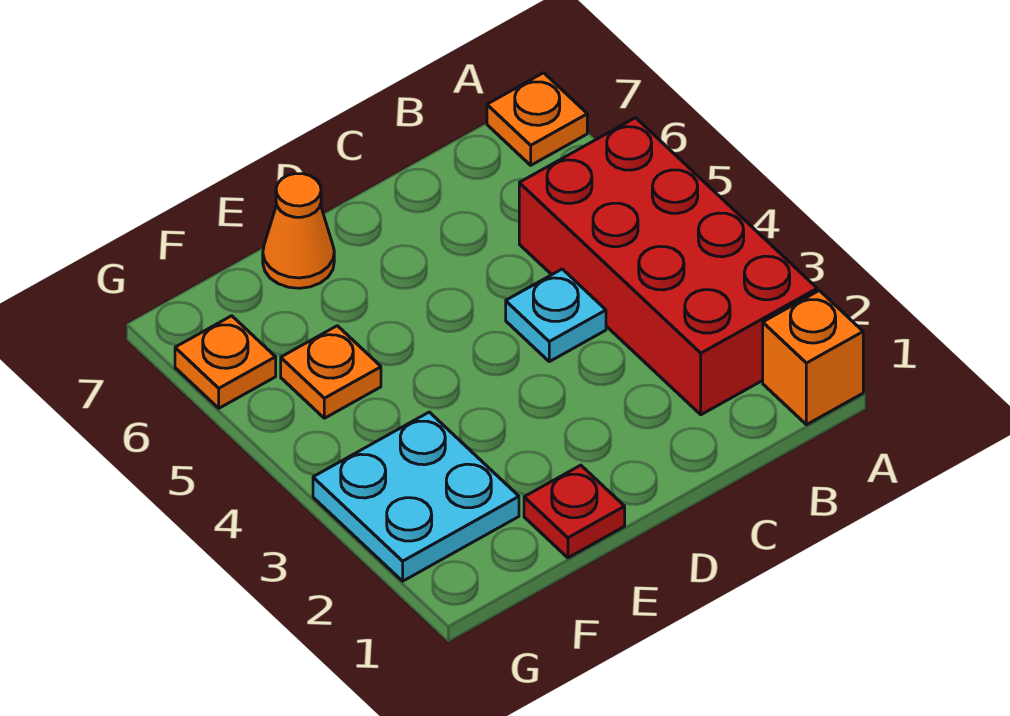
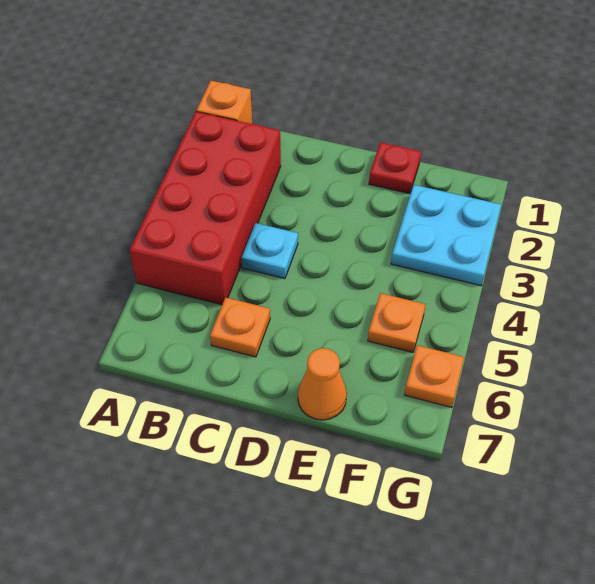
orange 1x1 plate [487,73,587,165] -> orange 1x1 plate moved to [210,297,270,357]

